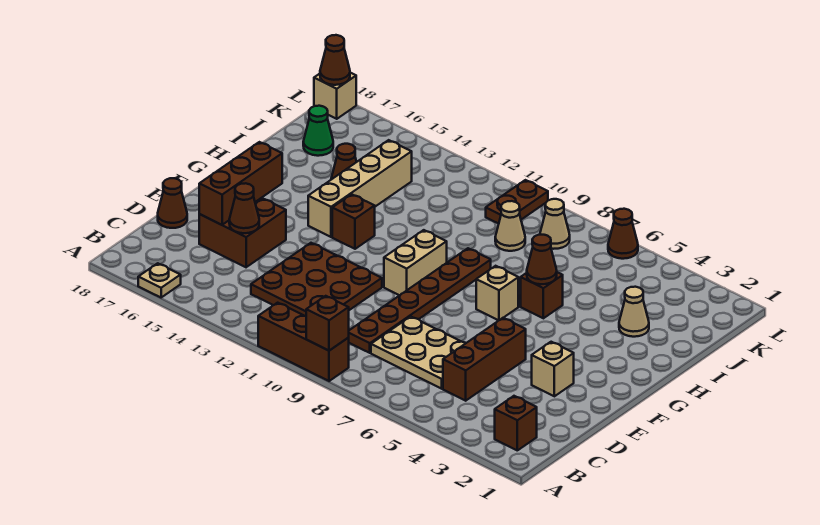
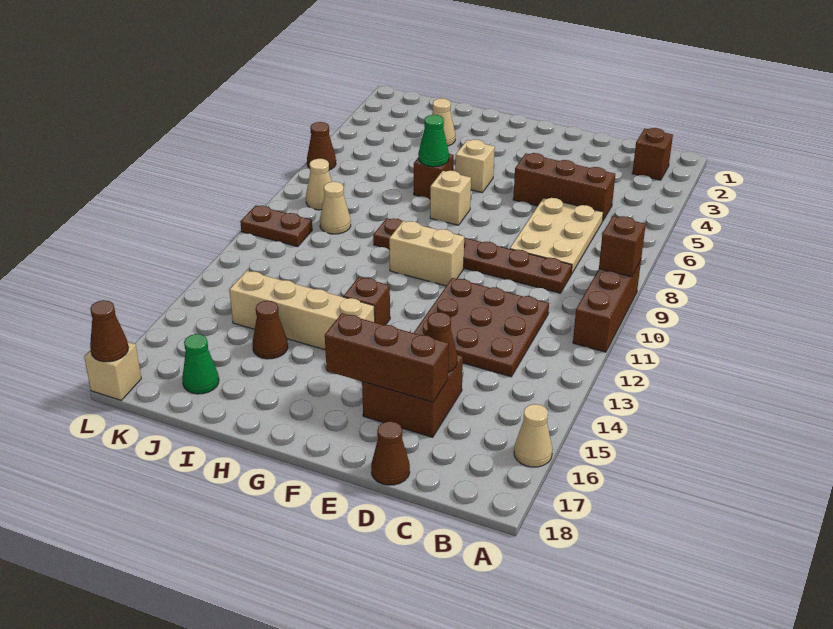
tan 1x1 plate [138,263,181,297] -> tan 1x1 cone [514,404,552,467]
tan 1x1 brick [532,342,574,396] -> tan 1x1 brick moved to [455,140,495,193]
brown 1x1 cone [527,235,557,284] -> green 1x1 cone [419,115,449,167]

